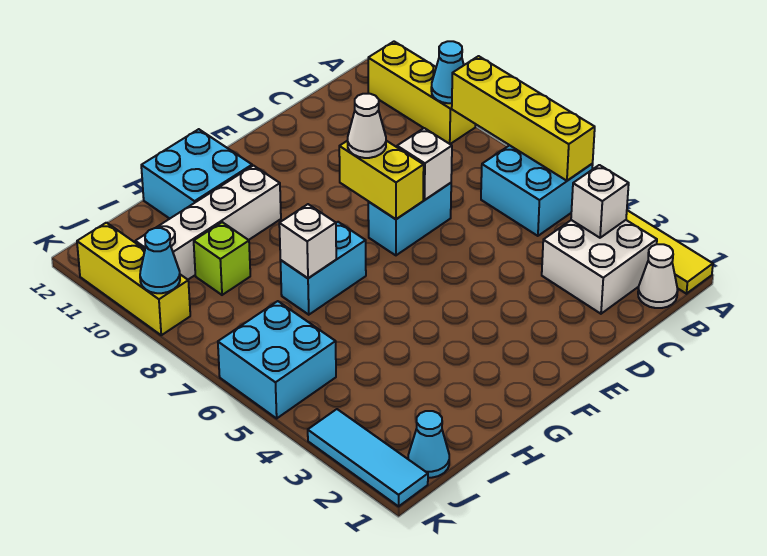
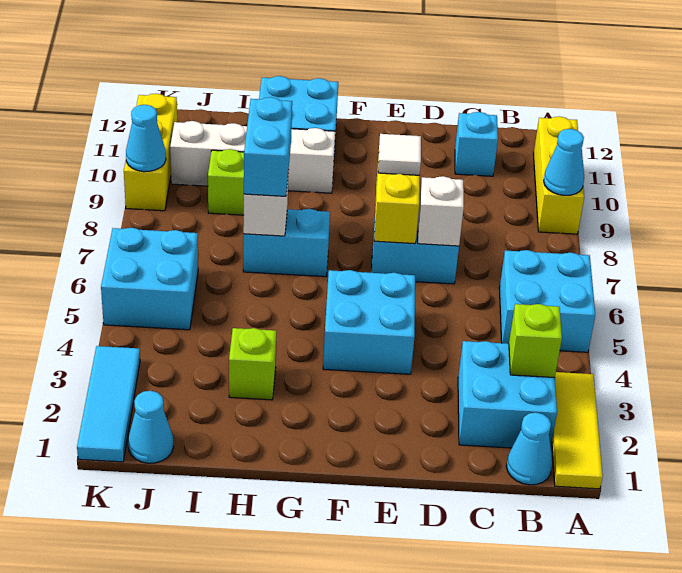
yellow 1x4 brick [452,56,595,181] -> none
white 1x1 cone [638,244,678,308] -> cyan 1x1 cone [506,413,552,485]
white 2x2 brick [542,220,657,314] -> cyan 2x2 brick [458,341,557,448]
white 1x1 brick [571,165,629,238] -> lime 1x1 brick [509,304,562,378]
none -> cyan 1x1 brick [455,112,498,176]
none -> cyan 2x2 brick [323,270,415,374]
white 1x1 cone [348,94,386,158] -> white 1x1 tile [378,134,421,175]
none -> lime 1x1 brick [229,328,276,400]
none -> cyan 1x2 brick [244,97,292,196]

